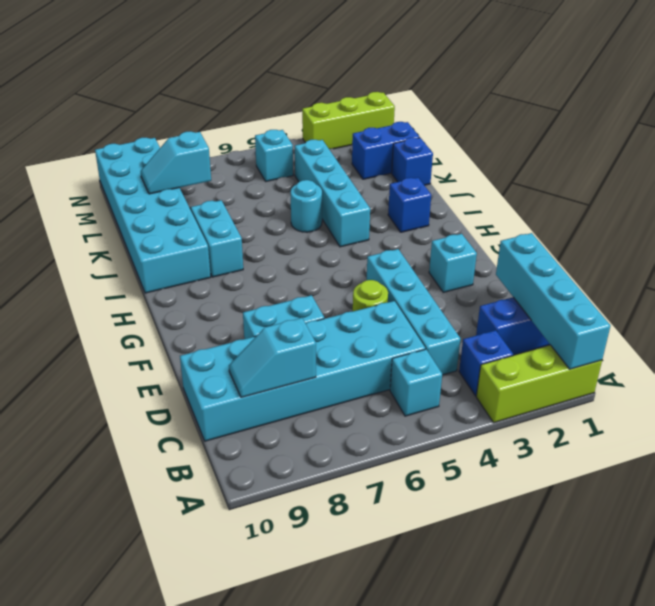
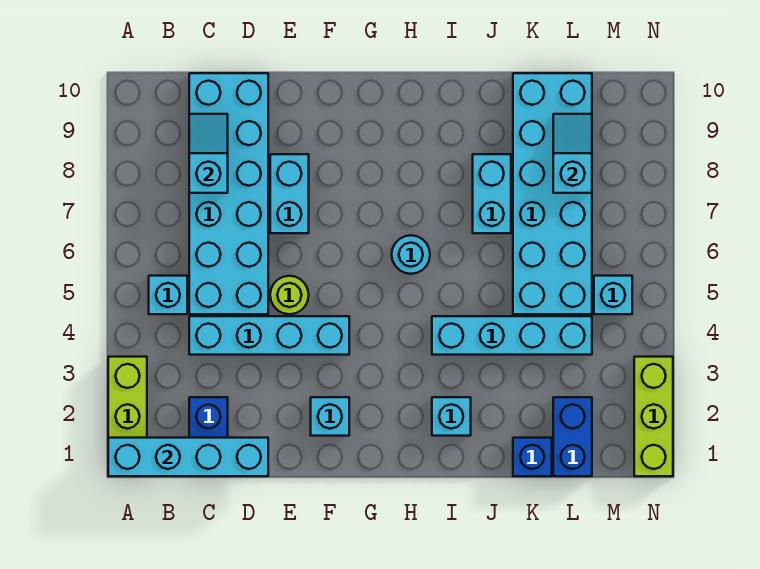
blue 1x1 brick [459,330,513,396] -> none
blue 1x1 brick [388,178,431,232] -> cyan 1x1 brick [432,397,471,436]
cyan 1x2 brick [191,200,243,277] -> cyan 1x2 brick turned to [473,154,511,233]
cyan 2x6 brick [95,138,211,293] -> cyan 2x6 brick turned to [513,73,592,314]
cyan 1x1 round brick [291,180,322,232] -> cyan 1x1 round brick moved to [392,235,430,274]

